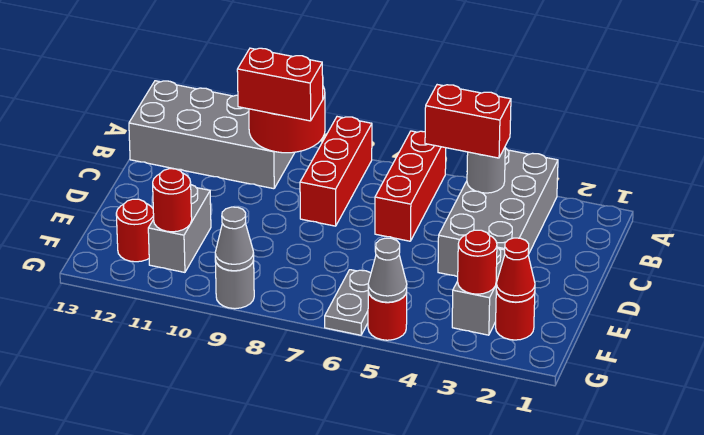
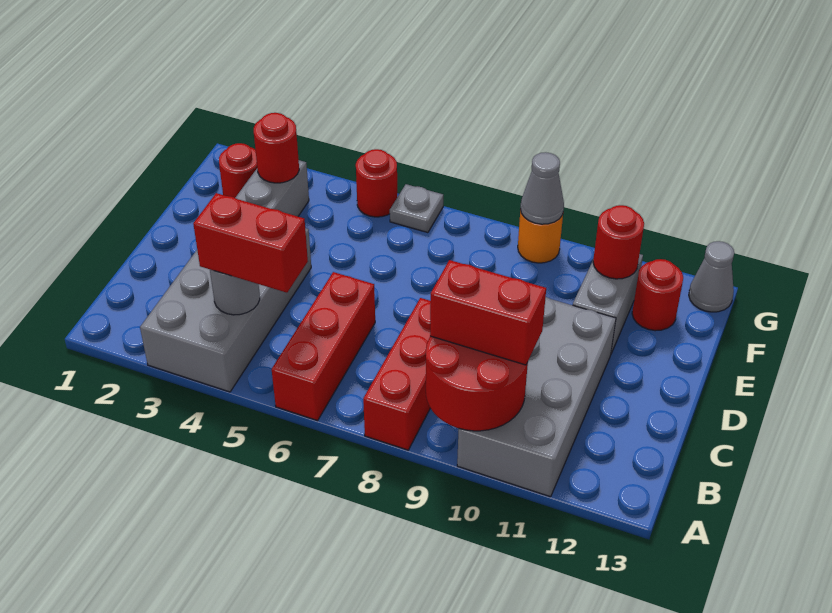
grey 2x4 brick [129,81,295,189] -> grey 2x4 brick turned to [457,297,616,497]
red 1x1 cone [496,238,535,302] -> none
grey 1x2 plate [325,270,371,335] -> grey 1x1 plate [390,184,443,233]
grey 1x1 cone [368,238,407,302] -> grey 1x1 cone moved to [689,241,734,312]
grey 1x1 round brick [215,260,254,309] -> orange 1x1 round brick [518,210,563,263]

